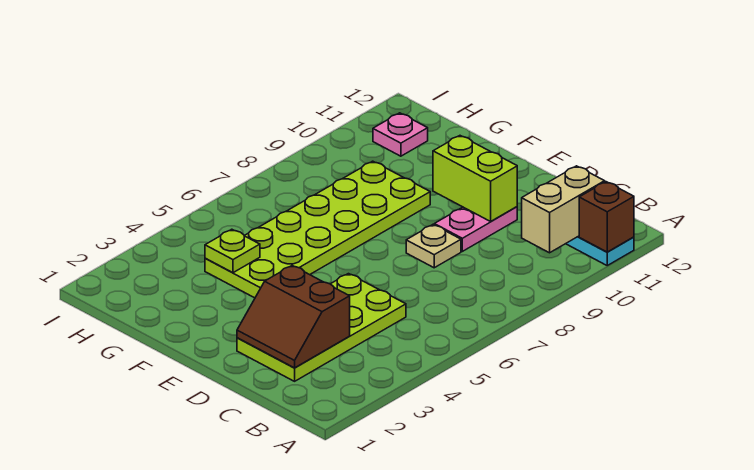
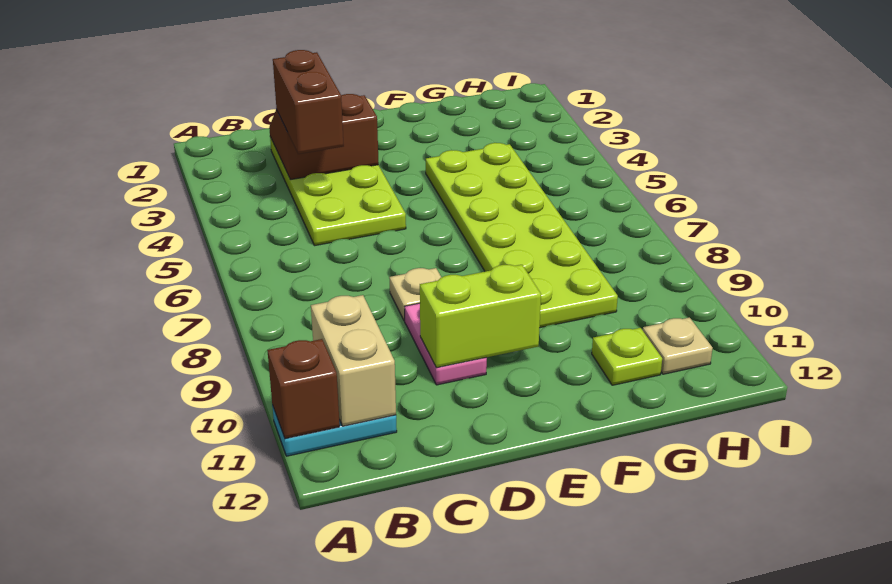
none -> brown 1x2 brick [273,50,344,154]
lime 1x1 plate [205,229,260,273] -> lime 1x1 plate moved to [592,328,662,385]
pink 1x1 plate [373,113,428,156] -> tan 1x1 plate [643,318,713,374]

